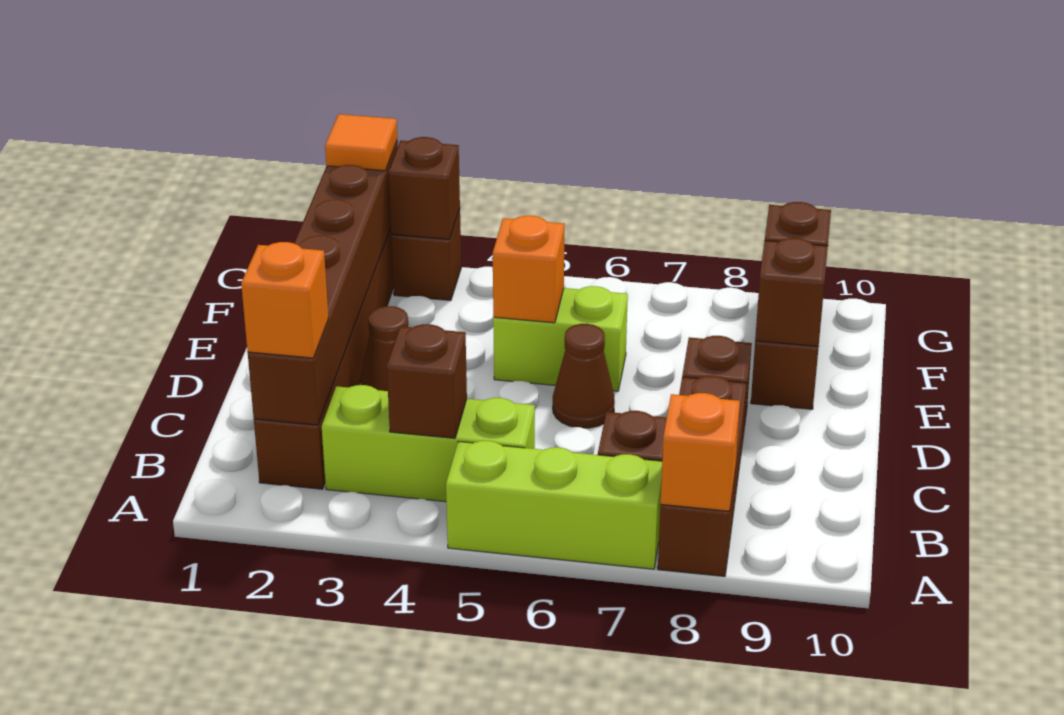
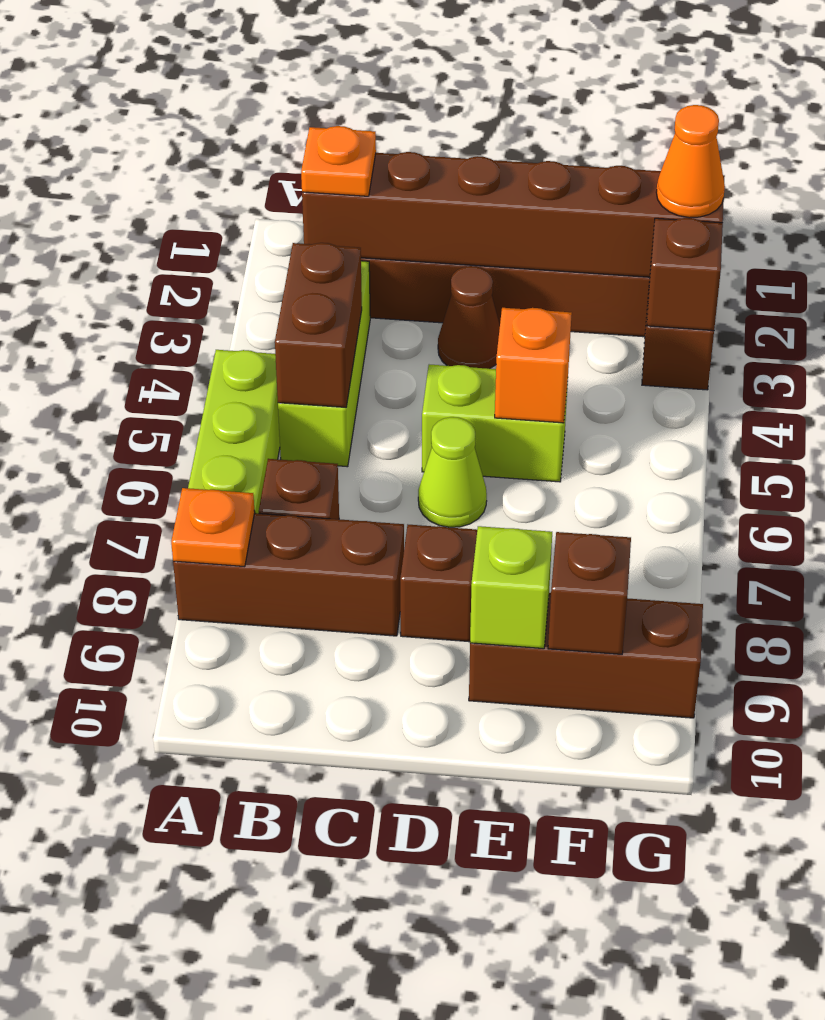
orange 1x1 brick [661,393,740,511] -> orange 1x1 plate [171,488,255,567]
orange 1x1 brick [241,242,328,358] -> orange 1x1 plate [301,126,376,196]
brown 1x1 brick [387,324,467,438] -> brown 1x2 brick [275,243,362,407]
brown 1x1 cone [553,324,615,428] -> lime 1x1 cone [418,417,487,527]
lime 1x2 brick [493,286,628,391] -> lime 1x2 brick turned to [422,365,568,482]
brown 1x1 brick [755,238,828,346] -> lime 1x1 brick [470,526,552,649]
orange 1x1 tile [325,114,397,171] -> orange 1x1 cone [656,105,725,218]

